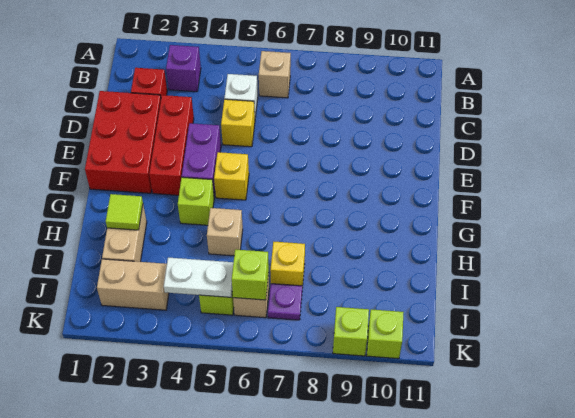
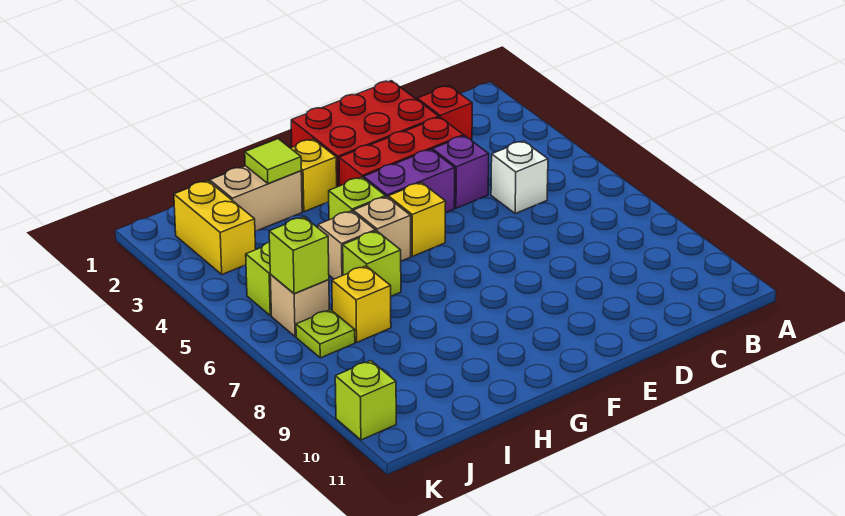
purple 1x1 brick [166,45,201,92] -> purple 1x1 brick moved to [433,136,489,208]
tan 1x1 brick [259,51,291,98] -> tan 1x1 brick moved to [353,197,411,261]
yellow 1x1 brick [221,99,255,147] -> yellow 1x1 brick moved to [291,139,337,212]
tan 1x2 brick [97,259,169,310] -> yellow 1x2 brick [174,181,256,274]
white 1x2 plate [164,258,233,297] -> none
purple 1x1 plate [268,284,302,320] -> lime 1x1 plate [296,310,355,358]
lime 1x1 brick [333,307,369,356] -> lime 1x1 brick moved to [343,231,401,296]

